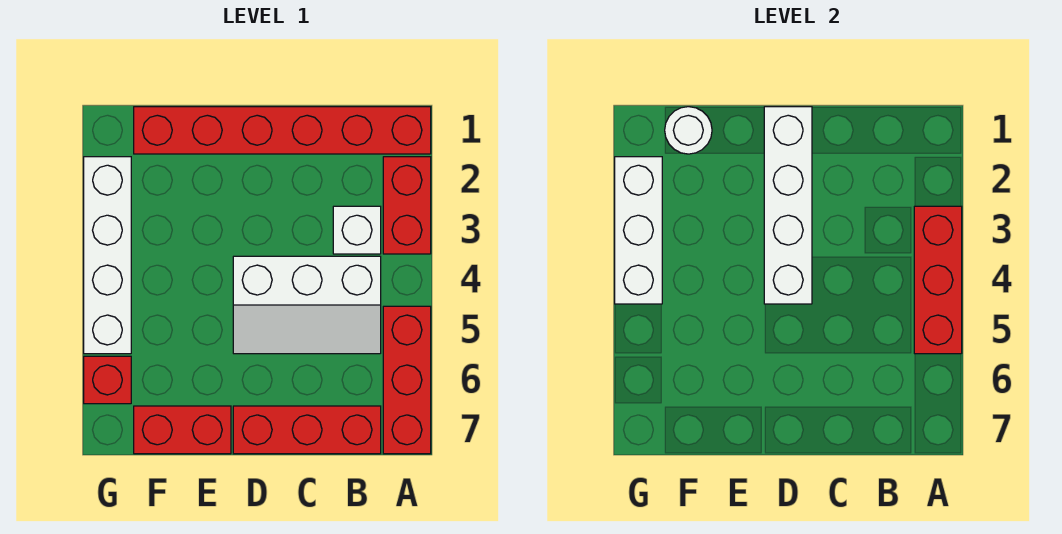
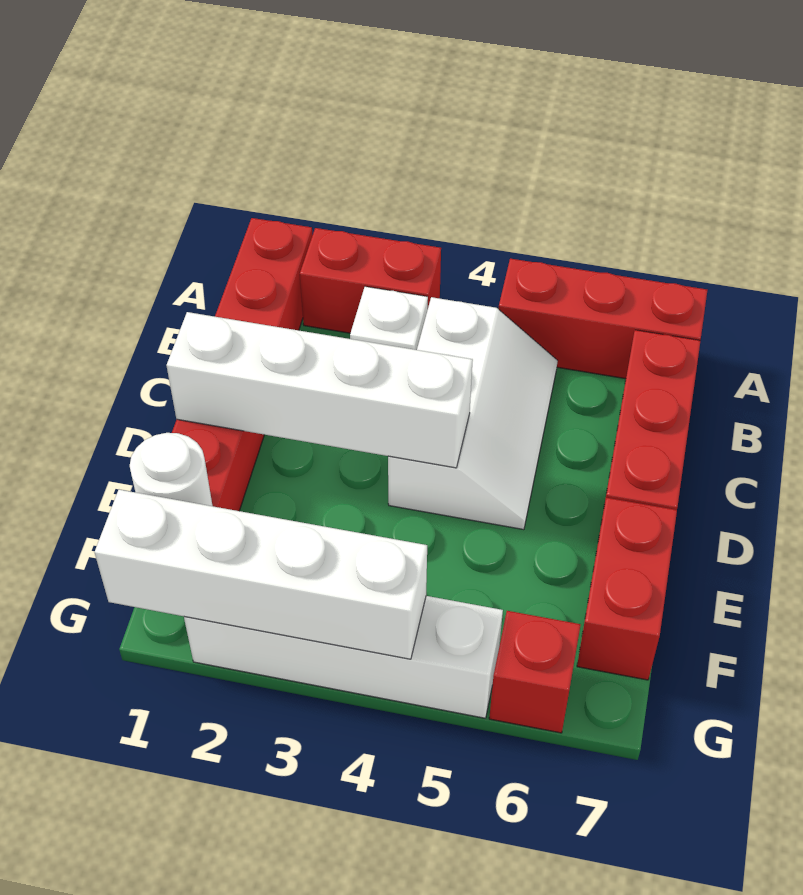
red 1x3 brick [914,206,962,354] -> none
white 1x3 brick [615,157,662,304] -> white 1x4 brick [95,490,427,659]

